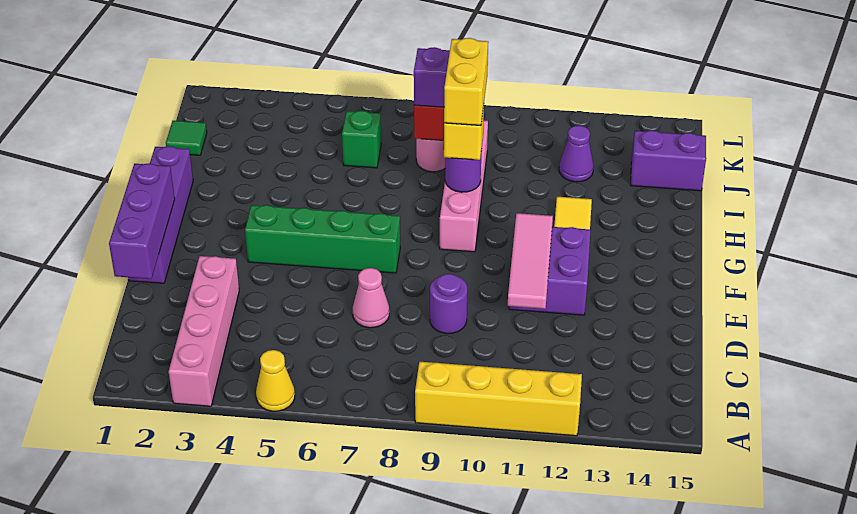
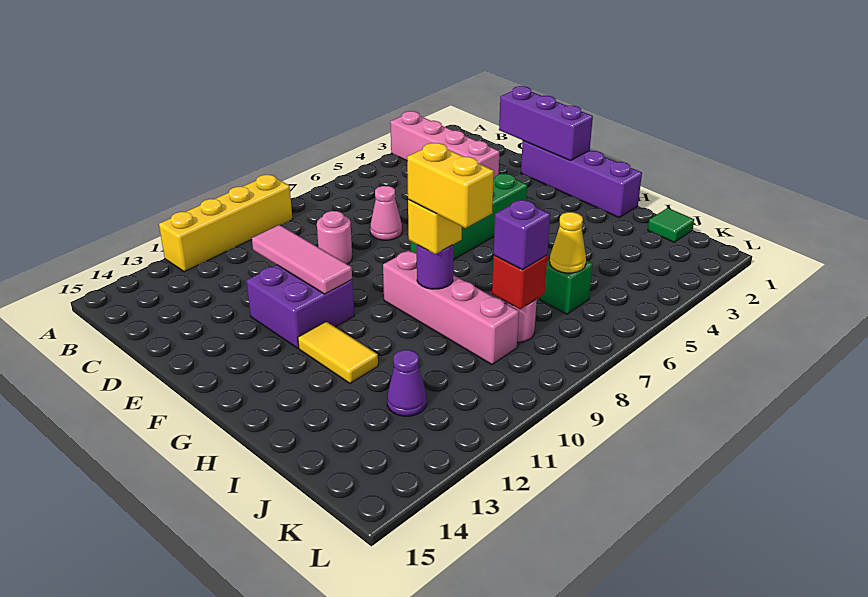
yellow 1x1 cone [256,350,295,411] -> yellow 1x1 cone moved to [550,212,586,273]
purple 1x1 round brick [430,274,467,334] -> pink 1x1 round brick [317,211,352,264]
purple 1x2 brick [631,130,706,191] -> none

